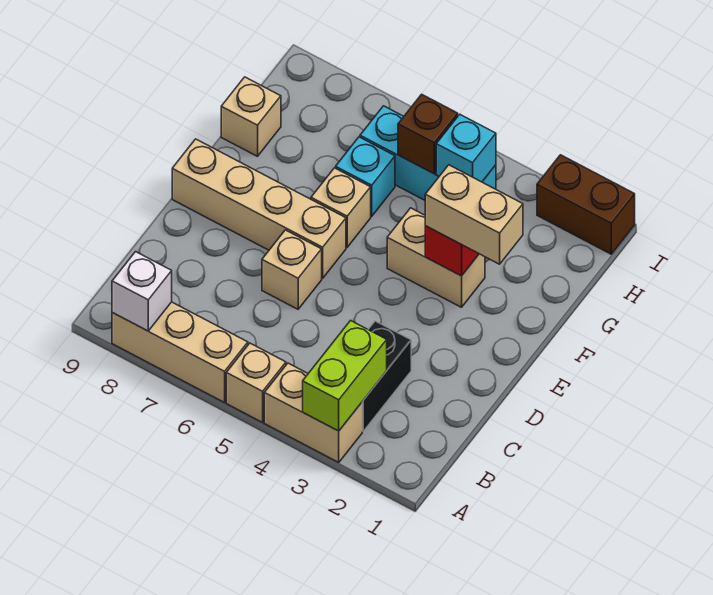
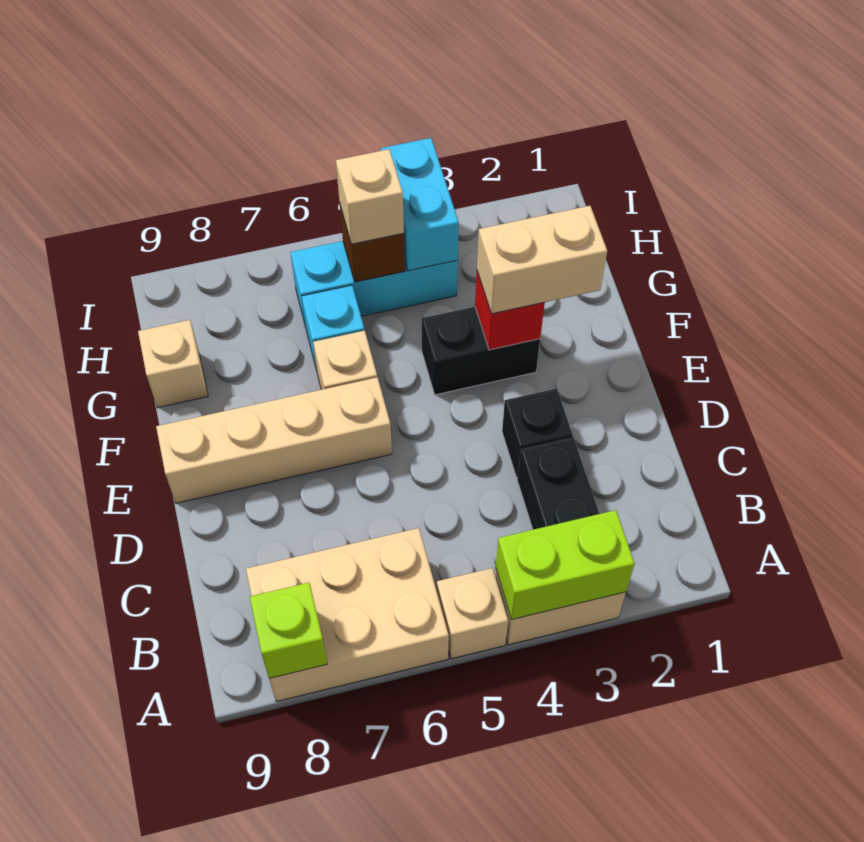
lime 1x2 brick [303,321,387,431] -> lime 1x2 brick turned to [496,510,635,620]
tan 1x3 brick [112,302,248,403] -> tan 2x3 brick [246,528,449,702]
white 1x1 brick [112,252,172,331] -> lime 1x1 brick [250,583,327,678]
none -> black 1x1 brick [502,389,573,477]
tan 1x1 brick [262,230,322,309] -> tan 1x1 brick moved to [336,149,404,244]
tan 1x2 brick [387,208,485,307] -> black 1x2 brick [422,307,540,395]
cyan 1x1 brick [436,114,496,182] -> cyan 1x2 brick [381,138,459,271]
brown 1x2 brick [537,155,635,254] -> none

